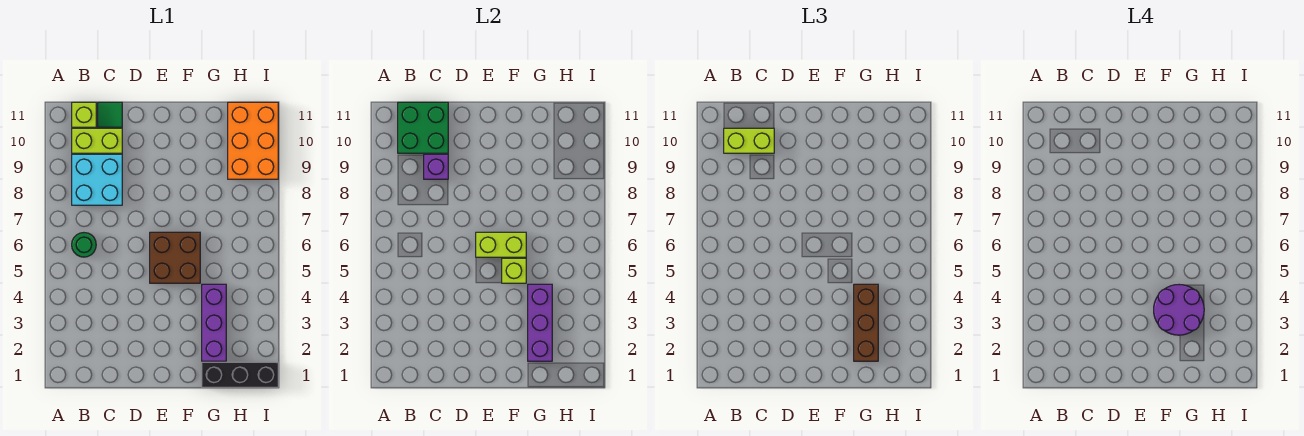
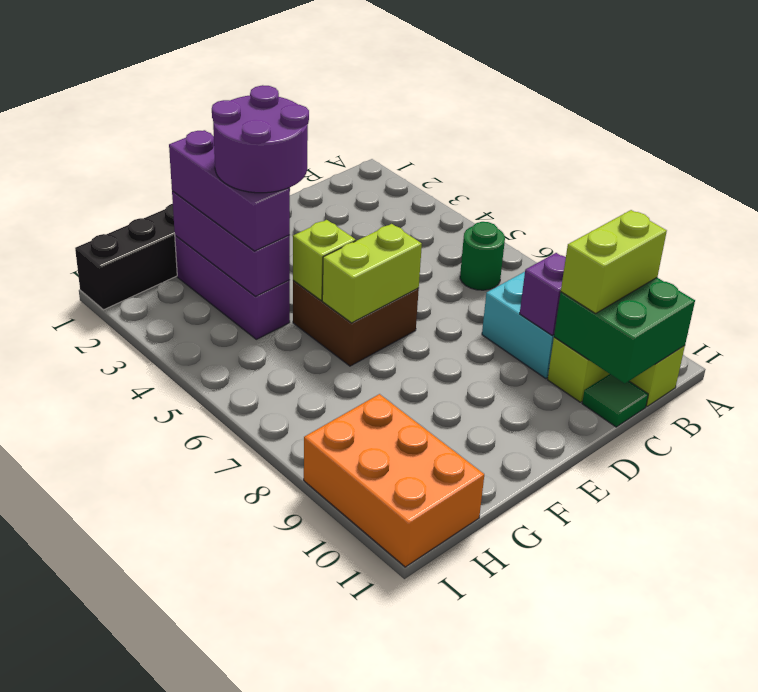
brown 1x3 brick [854,284,878,361] -> purple 1x3 brick [169,130,290,251]

